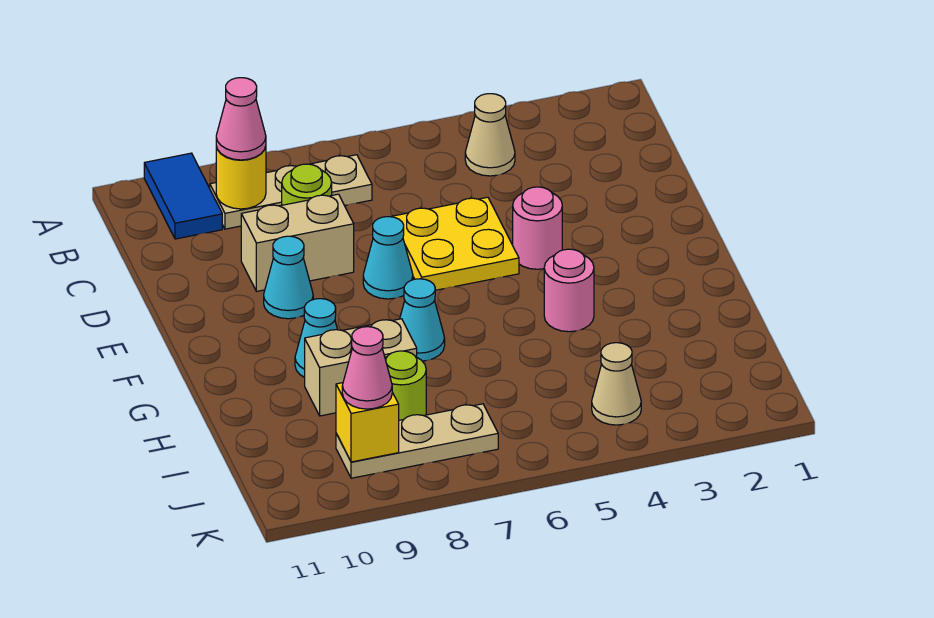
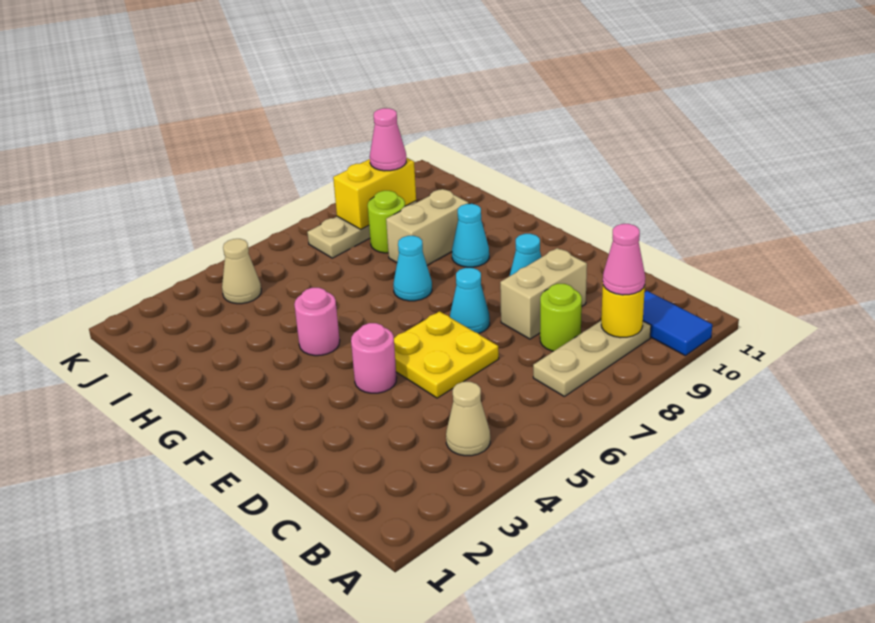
yellow 1x1 brick [336,383,399,462] -> yellow 1x2 brick [333,158,416,229]

